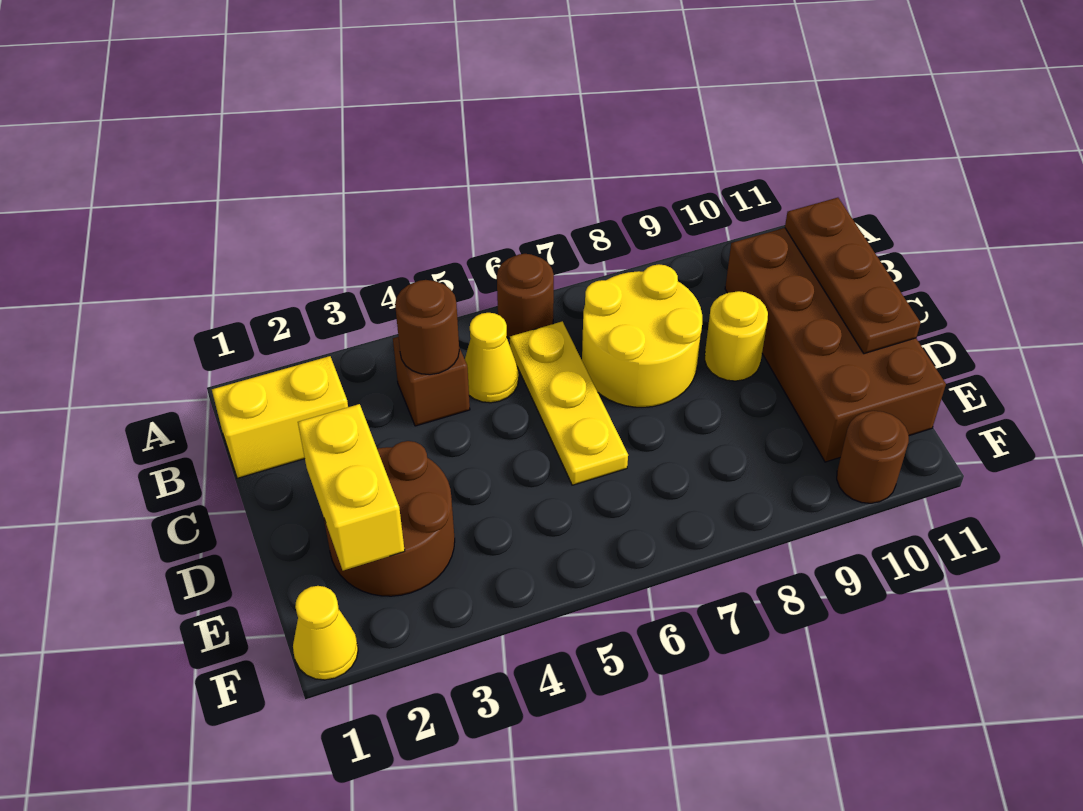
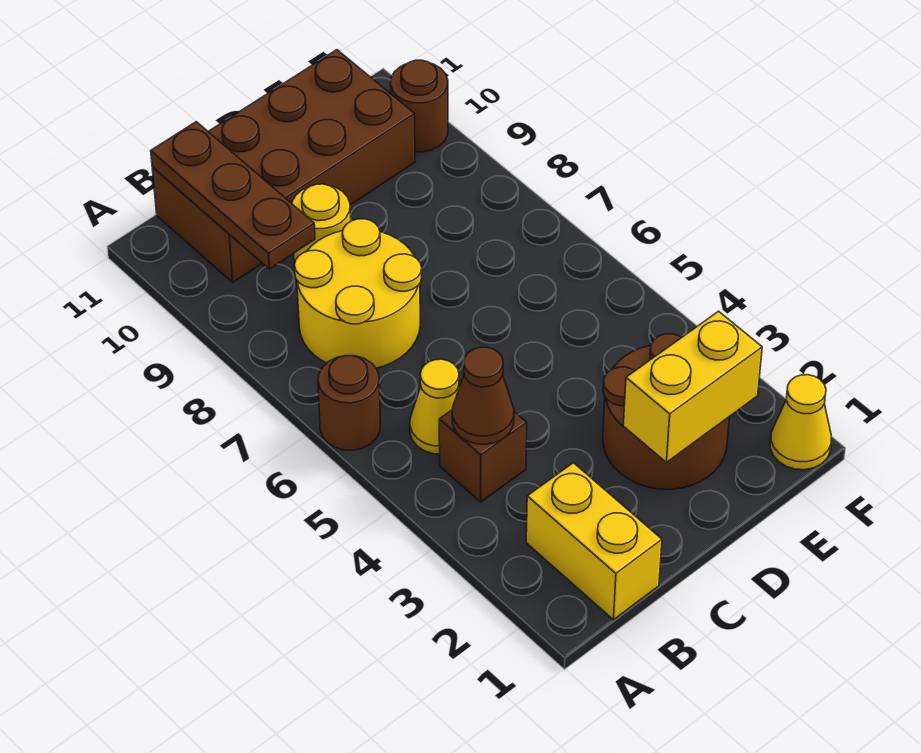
brown 1x1 round brick [395,280,459,375] -> brown 1x1 cone [452,347,514,444]
yellow 1x3 plate [510,321,628,485] -> none
brown 1x3 plate [785,198,920,354] -> brown 1x3 plate turned to [151,122,315,269]

